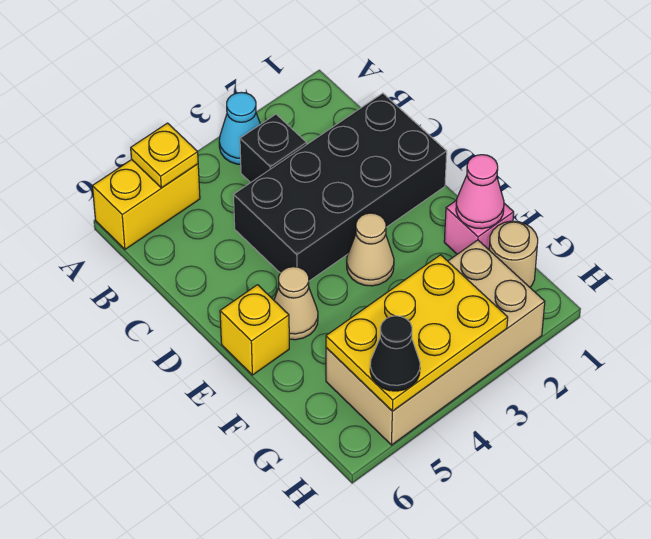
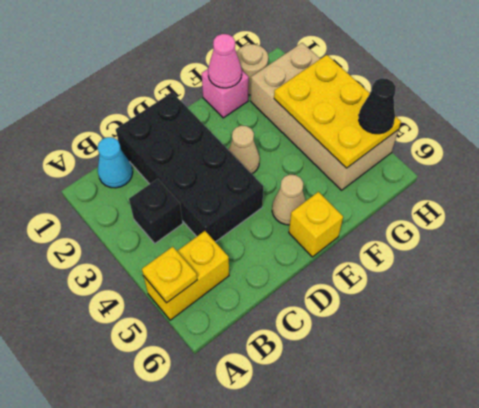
cyan 1x1 cone [219,92,260,164] -> cyan 1x1 cone moved to [98,137,133,188]
yellow 1x2 brick [93,160,200,249] -> yellow 1x2 brick turned to [144,231,229,320]

